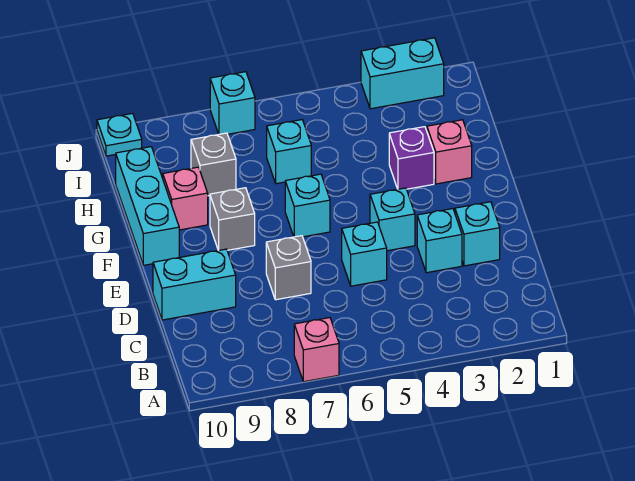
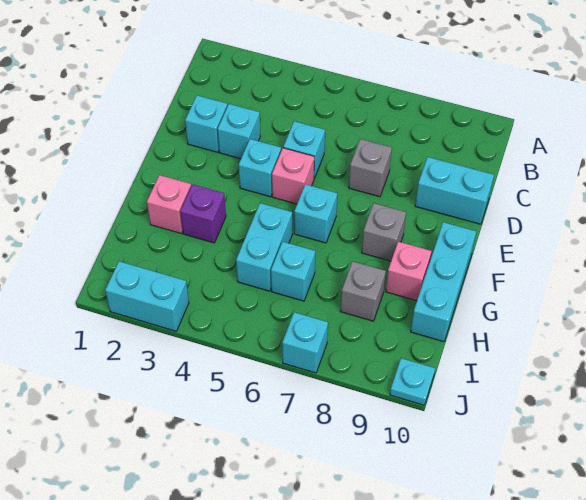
pink 1x1 brick [294,318,339,382] -> pink 1x1 brick moved to [272,148,314,204]
none -> cyan 1x2 brick [236,203,292,291]

